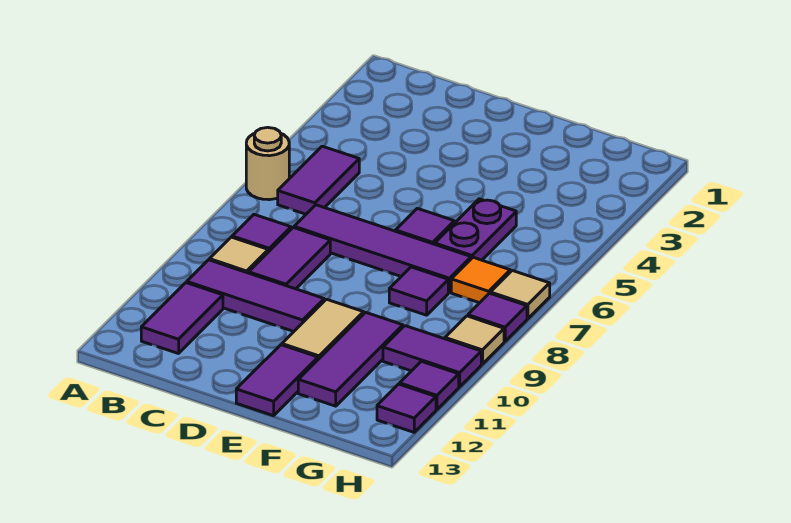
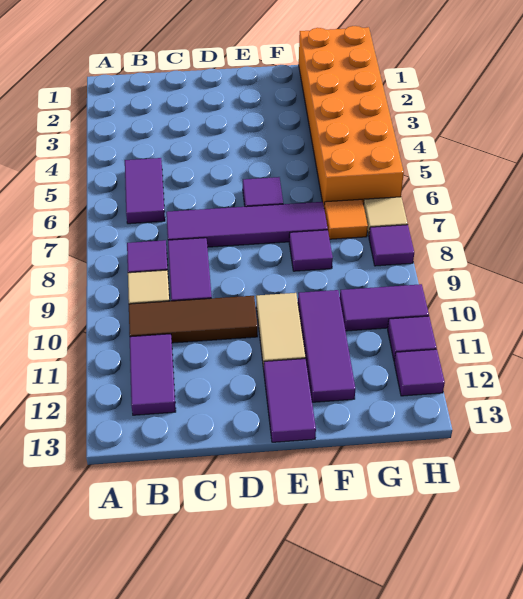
tan 1x1 round brick [246,127,289,200] -> none
purple 1x3 tile [187,260,324,331] -> brown 1x3 tile [129,296,258,343]
purple 1x2 plate [435,199,516,260] -> none
none -> orange 2x6 brick [299,26,404,208]
tan 1x1 tile [445,316,504,364] -> none

